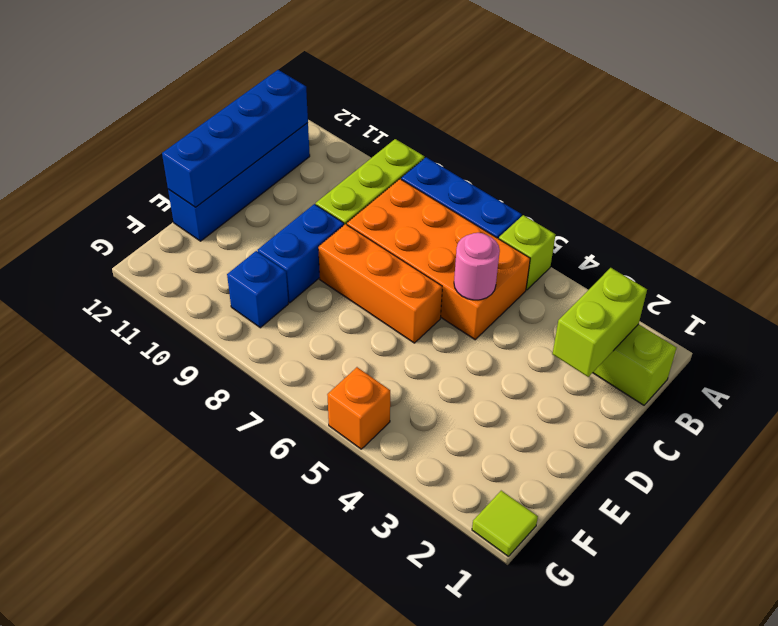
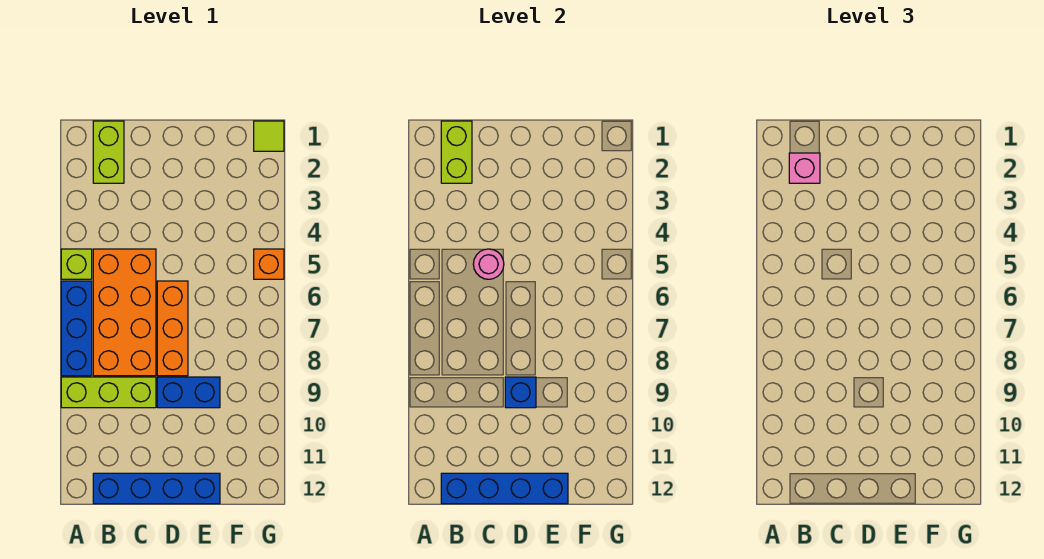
lime 1x2 brick [553,268,647,377] -> lime 1x2 brick turned to [441,121,472,183]
none -> pink 1x1 brick [789,153,820,183]
blue 1x1 brick [227,251,288,328] -> blue 1x1 brick moved to [505,377,536,408]

